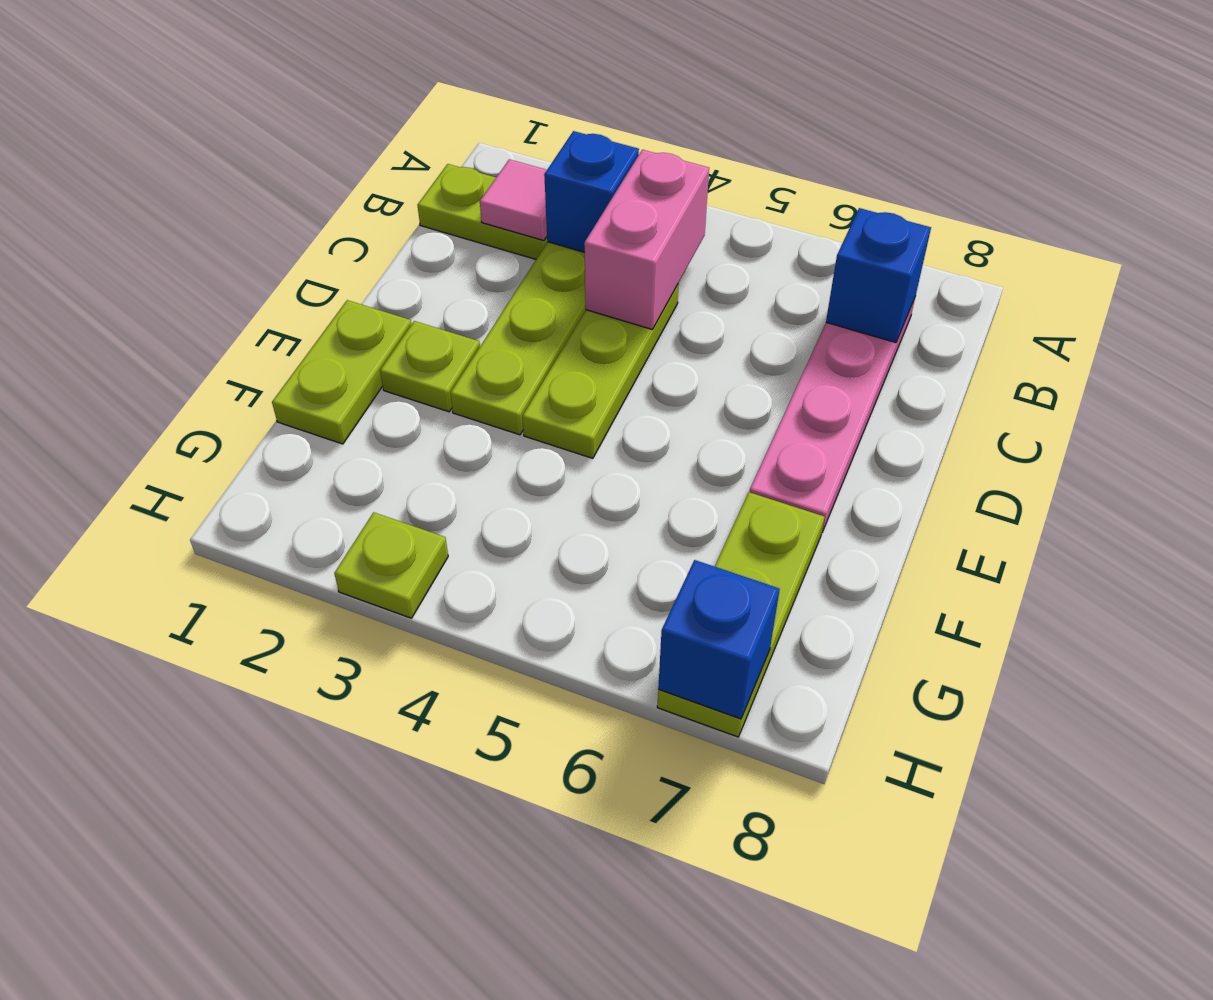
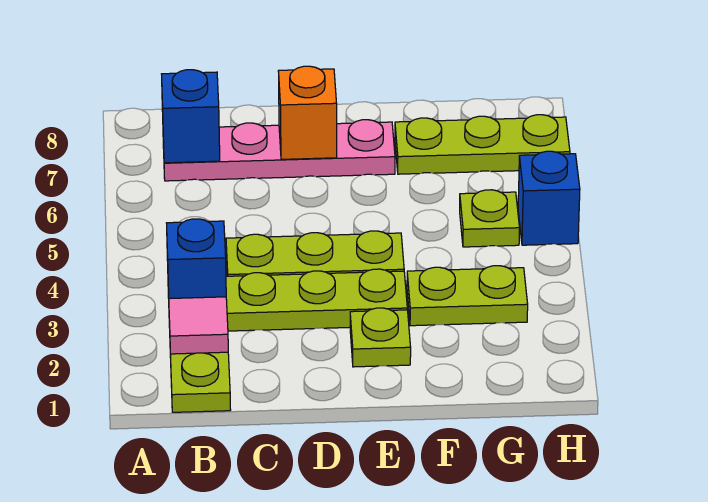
pink 1x2 brick [584,150,709,330] -> none
none -> orange 1x1 brick [278,66,337,159]
lime 1x2 plate [272,300,412,444] -> lime 1x2 plate moved to [407,266,528,326]
lime 1x1 plate [334,512,448,618] -> lime 1x1 plate moved to [460,190,520,247]
blue 1x1 brick [658,560,780,719] -> blue 1x1 brick moved to [518,151,580,245]

